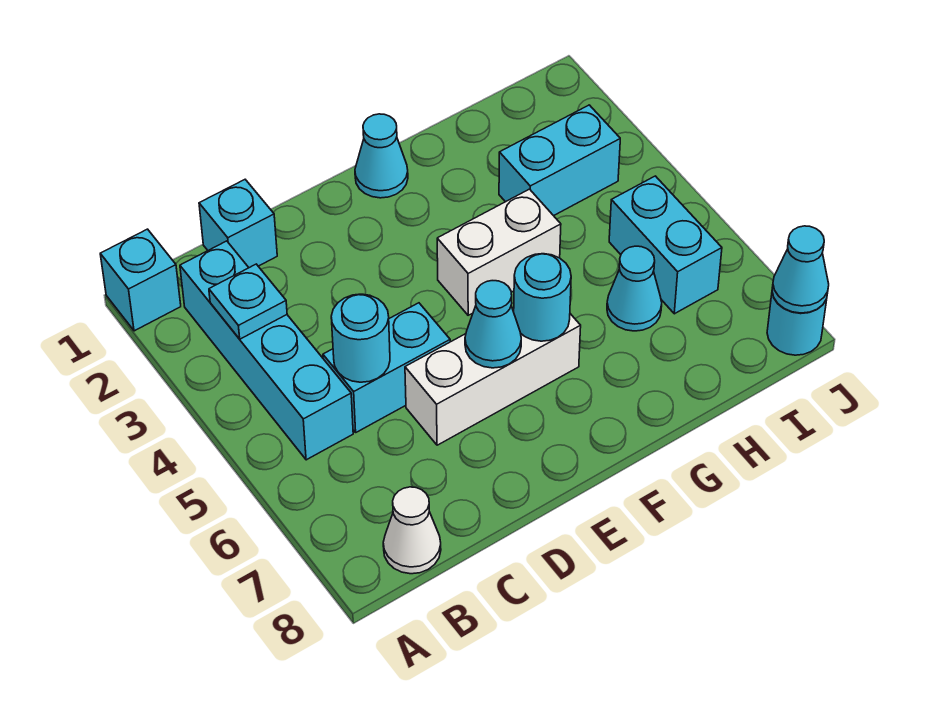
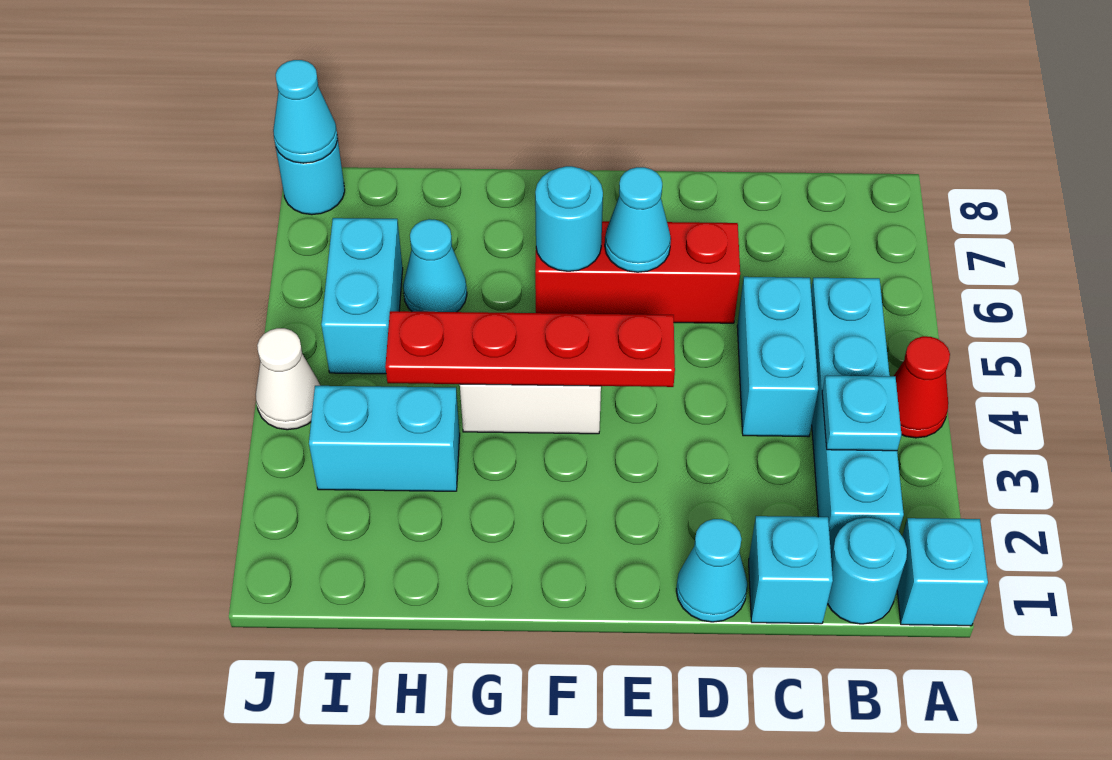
none -> red 1x1 cone [894,336,950,438]
white 1x1 cone [383,487,441,574] -> white 1x1 cone moved to [256,328,321,430]
cyan 1x2 brick [323,303,450,432] -> cyan 1x2 brick turned to [737,277,818,437]
cyan 1x1 round brick [331,294,390,382] -> cyan 1x1 round brick moved to [827,518,907,624]
white 1x3 brick [405,308,581,445] -> red 1x3 brick [535,221,740,323]
none -> red 1x4 plate [385,311,675,387]
cyan 1x1 cone [355,114,408,198] -> cyan 1x1 cone moved to [676,519,748,622]

